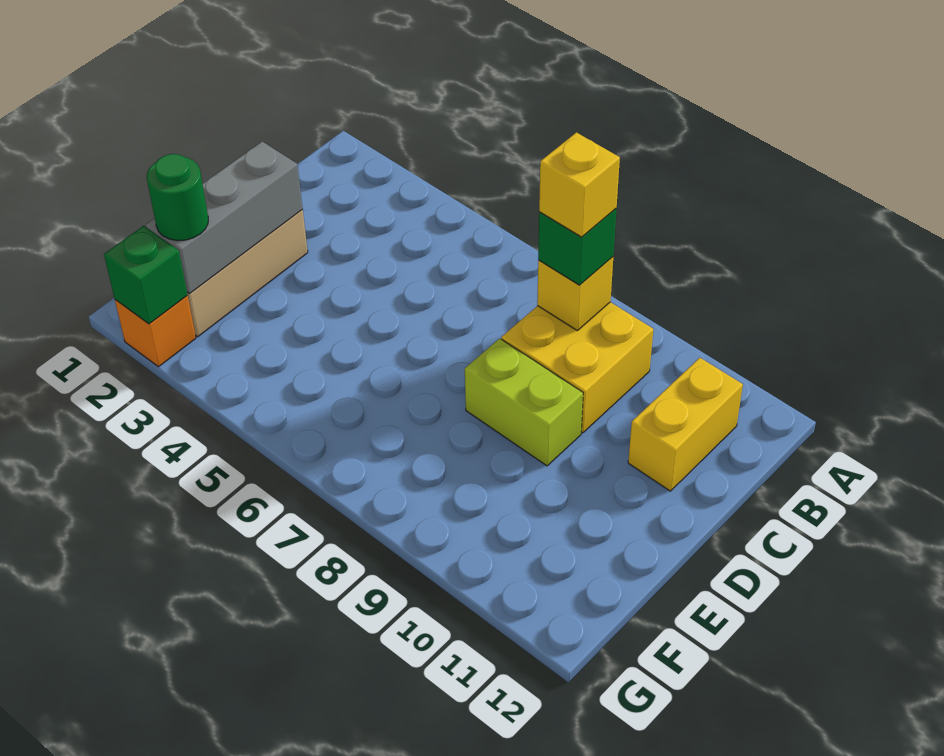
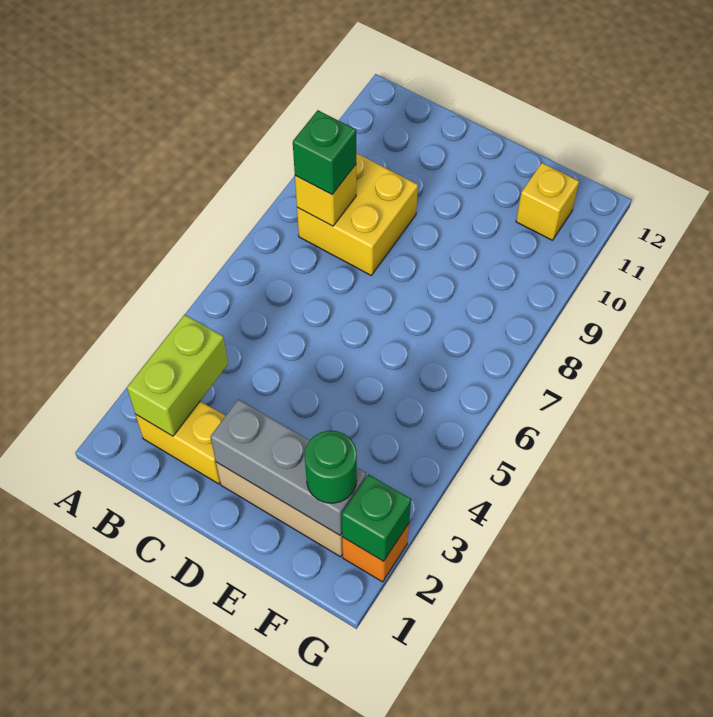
yellow 1x1 brick [539,132,620,237] -> yellow 1x1 brick moved to [516,163,579,240]
yellow 1x2 brick [628,358,743,491] -> yellow 1x2 brick moved to [135,401,225,484]
lime 1x2 brick [465,338,583,466] -> lime 1x2 brick moved to [127,315,228,436]

